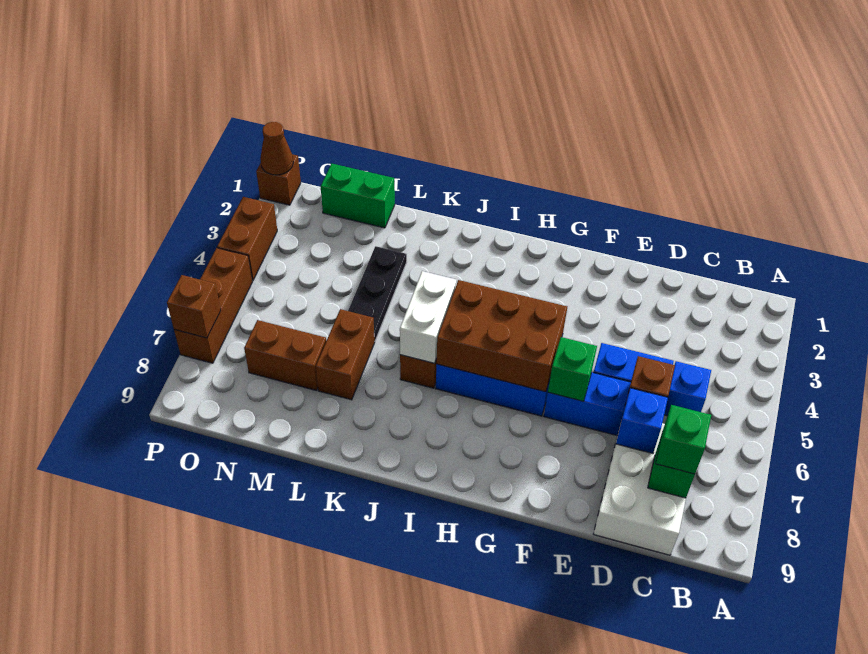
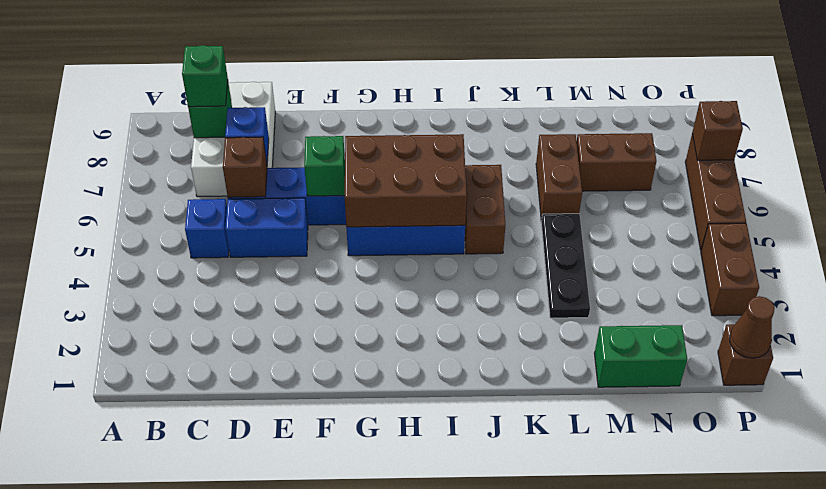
white 1x2 brick [400,271,456,363] -> none

